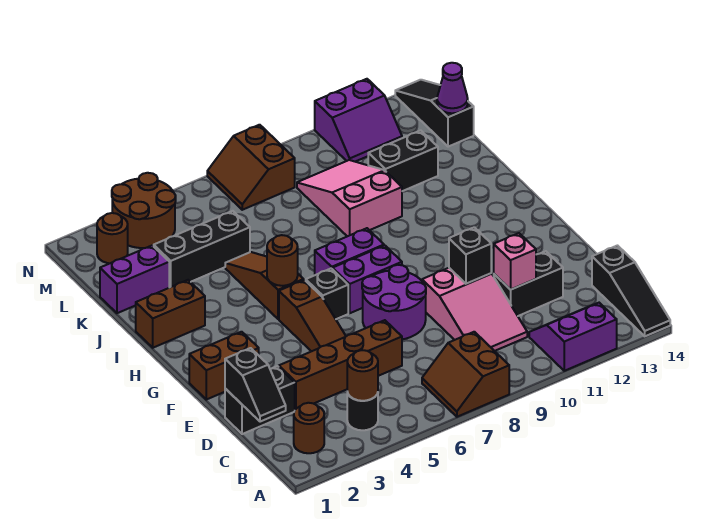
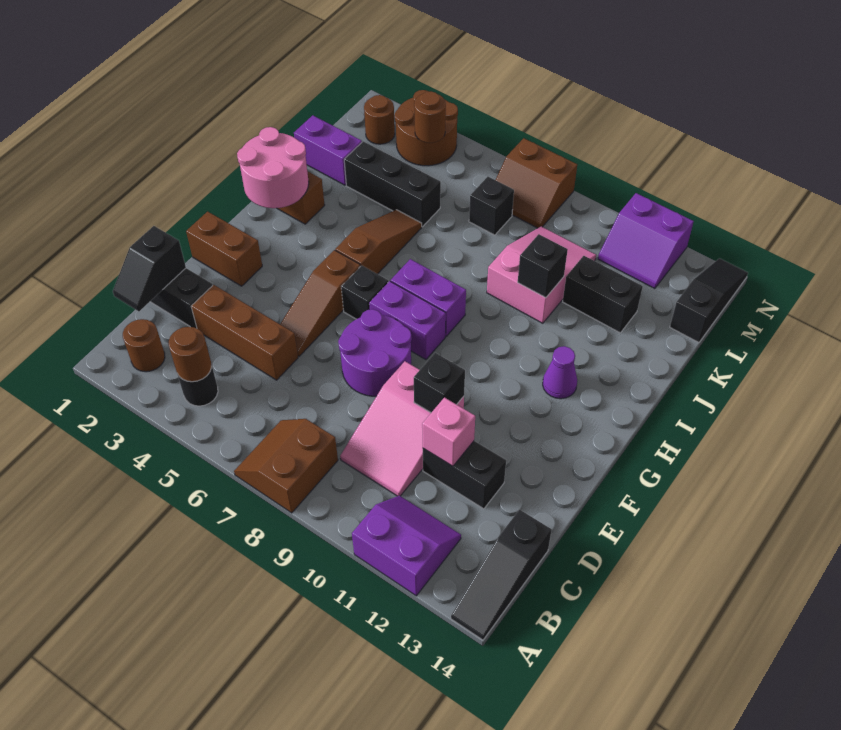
brown 1x4 brick [279,320,402,410] -> brown 1x3 brick [191,285,298,380]
none -> pink 2x2 round brick [237,127,309,208]
brown 1x1 round brick [267,235,298,286] -> brown 1x1 round brick moved to [414,91,446,143]
none -> black 1x1 brick [518,234,568,298]
none -> black 1x1 brick [469,177,514,235]
purple 1x1 cone [437,63,468,113] -> purple 1x1 cone moved to [543,346,577,399]
brown 2x2 slope [207,125,295,210] -> brown 2x2 slope turned to [496,138,577,228]

